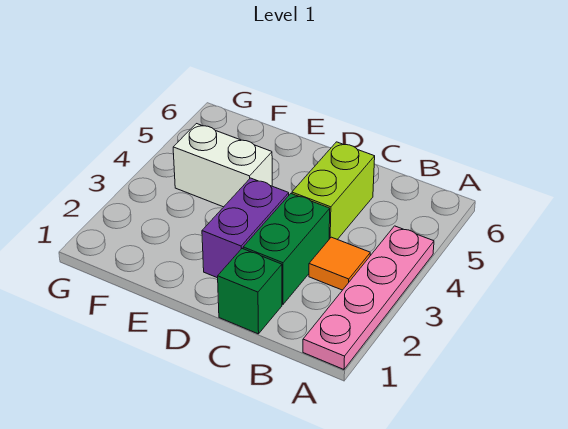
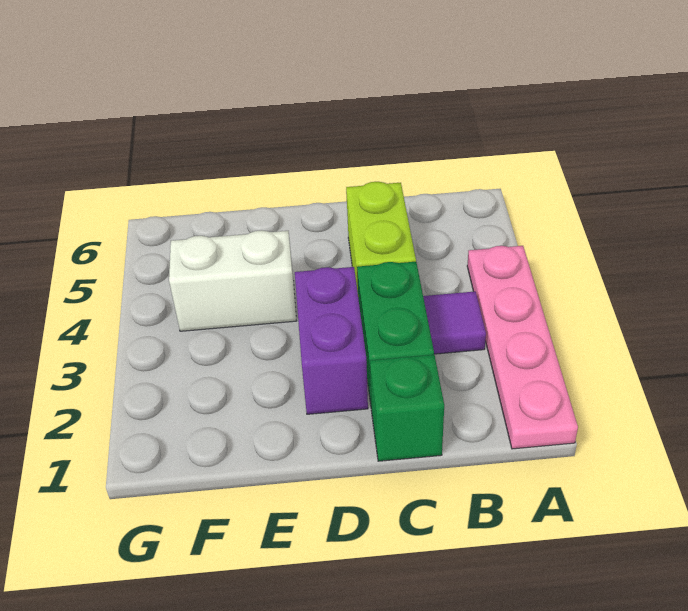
orange 1x1 tile [309,237,370,290] -> purple 1x1 tile [423,291,486,354]

